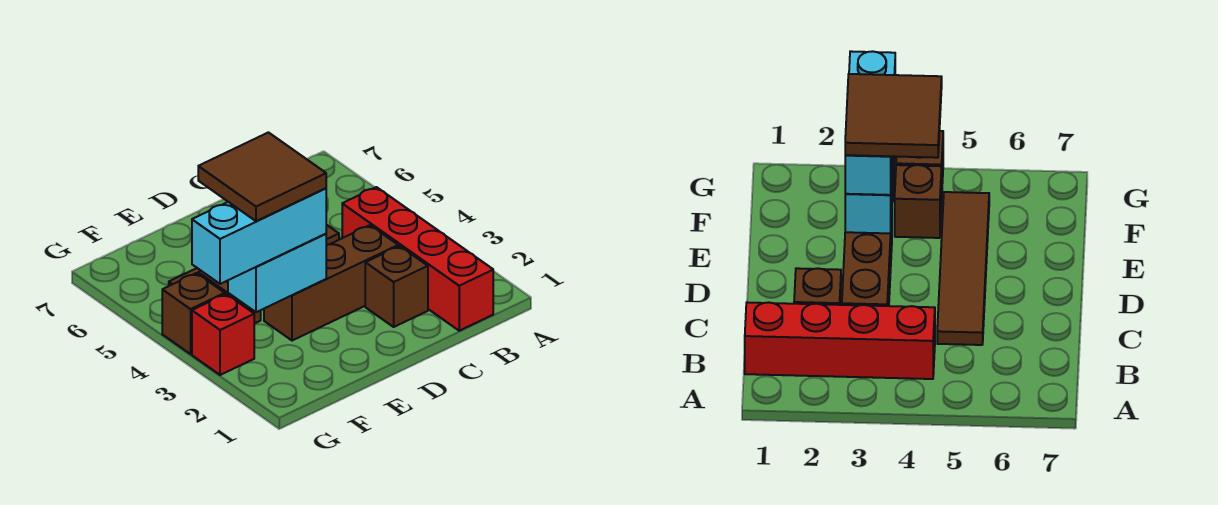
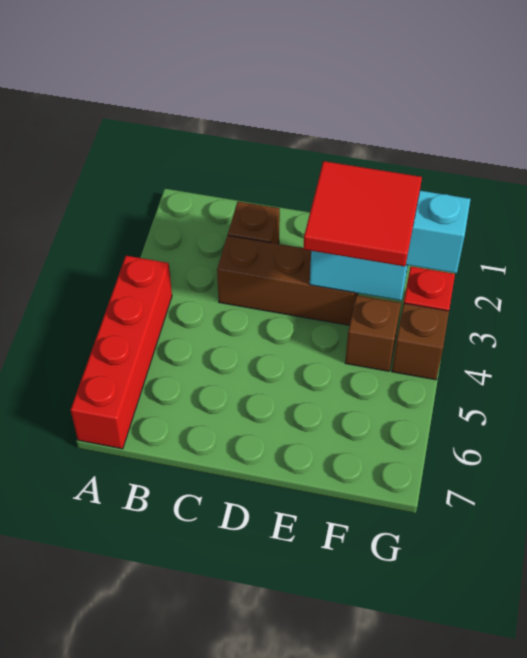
red 1x4 brick [342,187,493,331] -> red 1x4 brick moved to [71,256,172,449]
brown 1x4 tile [937,192,989,345] -> none
brown 2x2 tile [198,132,326,221] -> red 2x2 tile [303,161,422,266]

